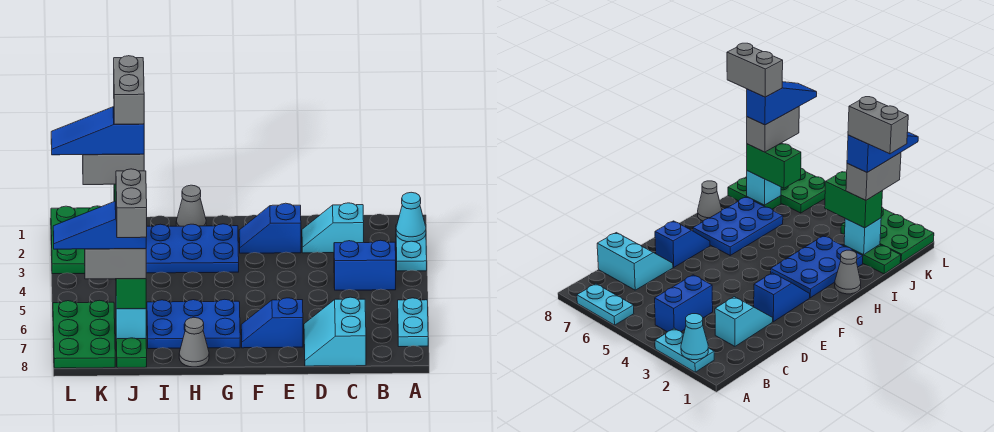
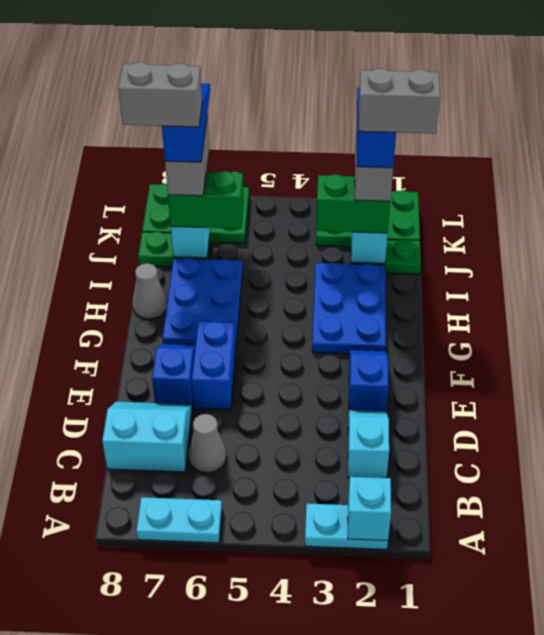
cyan 1x1 cone [396,192,426,242] -> cyan 1x1 brick [348,477,391,540]
blue 1x2 brick [334,240,396,290] -> blue 1x2 brick moved to [192,321,236,409]
grey 1x1 cone [176,185,206,226] -> grey 1x1 cone moved to [188,414,226,473]

